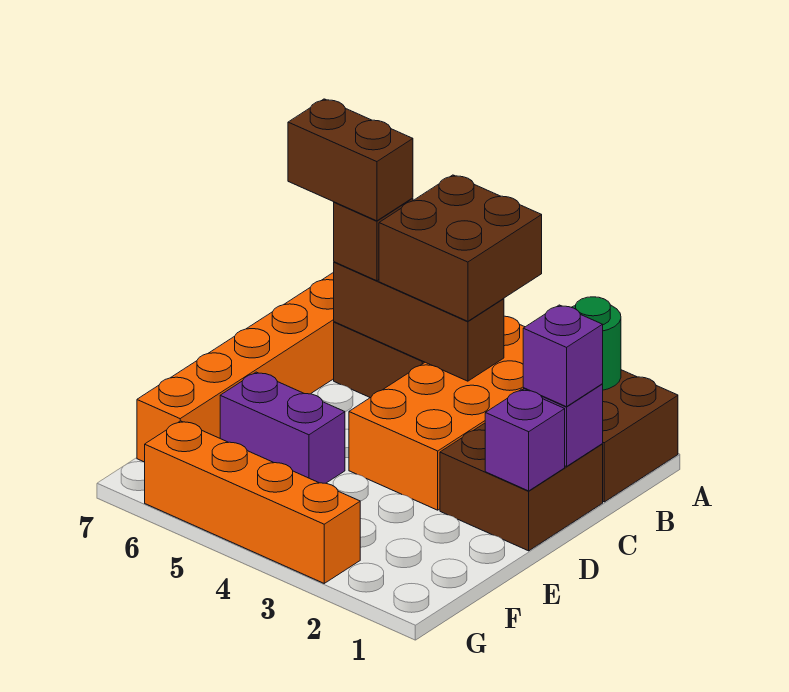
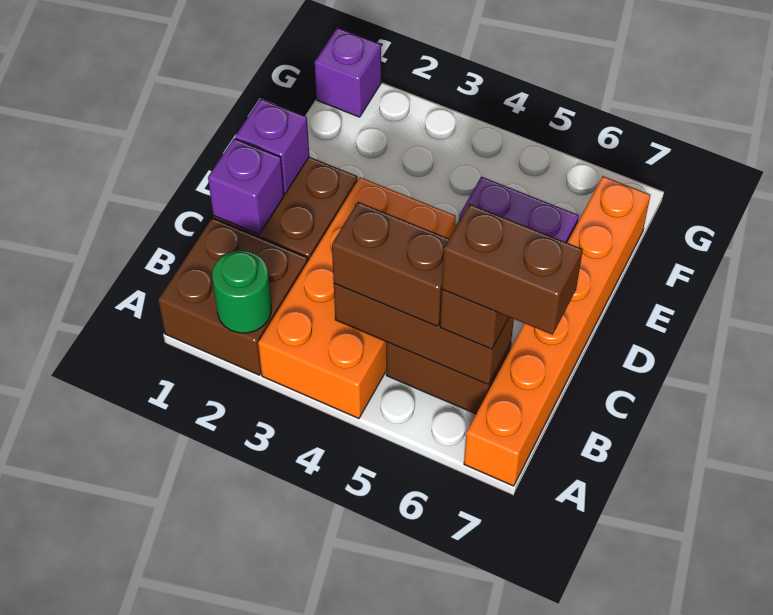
brown 2x2 brick [379,175,542,321] -> brown 1x2 brick [332,202,449,326]
purple 1x1 brick [523,305,603,407] -> purple 1x1 brick moved to [315,28,381,117]
orange 1x4 brick [145,421,360,583] -> none

